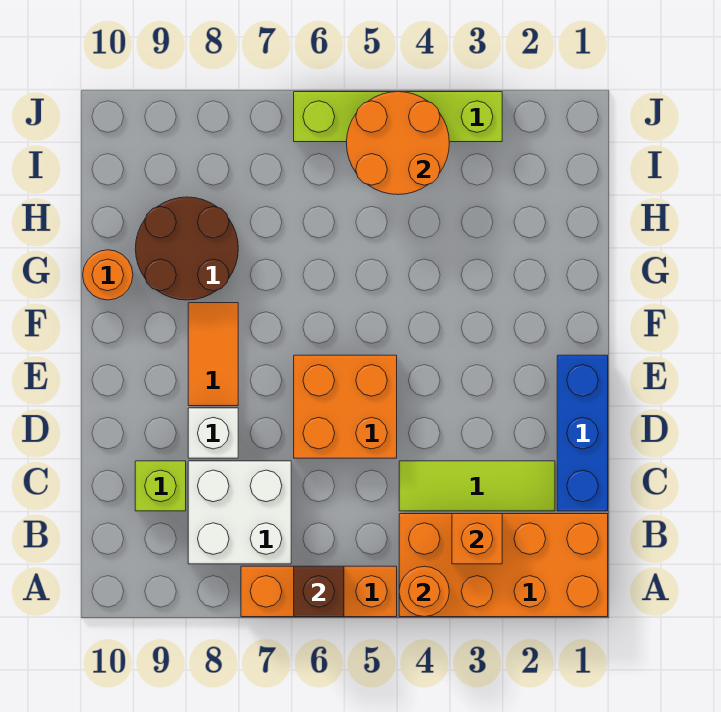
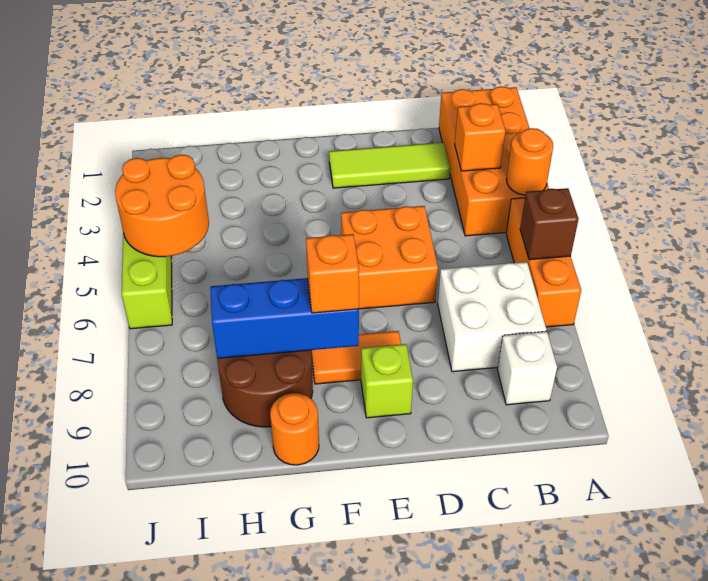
blue 1x3 brick [557,355,608,511] -> blue 1x3 brick moved to [210,278,359,358]
lime 1x3 tile [399,461,555,511] -> lime 1x3 tile turned to [329,142,450,188]
lime 1x1 brick [135,461,186,511] -> lime 1x1 brick moved to [361,344,413,418]
white 1x1 brick [188,408,238,458] -> white 1x1 brick moved to [497,331,557,405]
none -> orange 1x1 brick [306,234,359,313]

